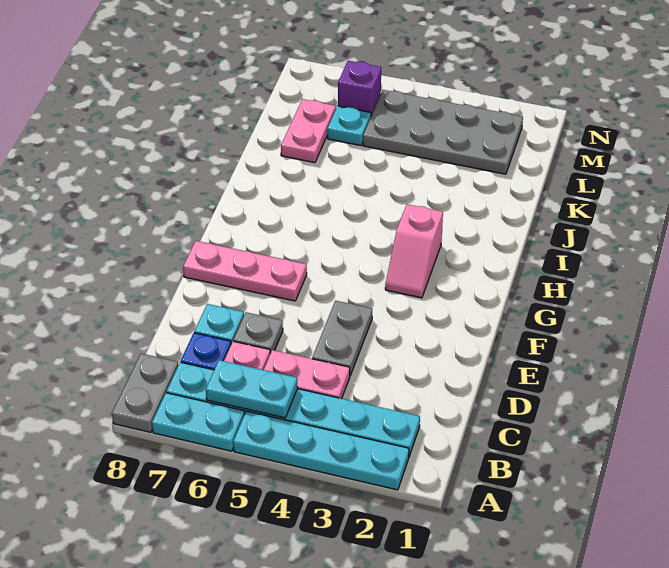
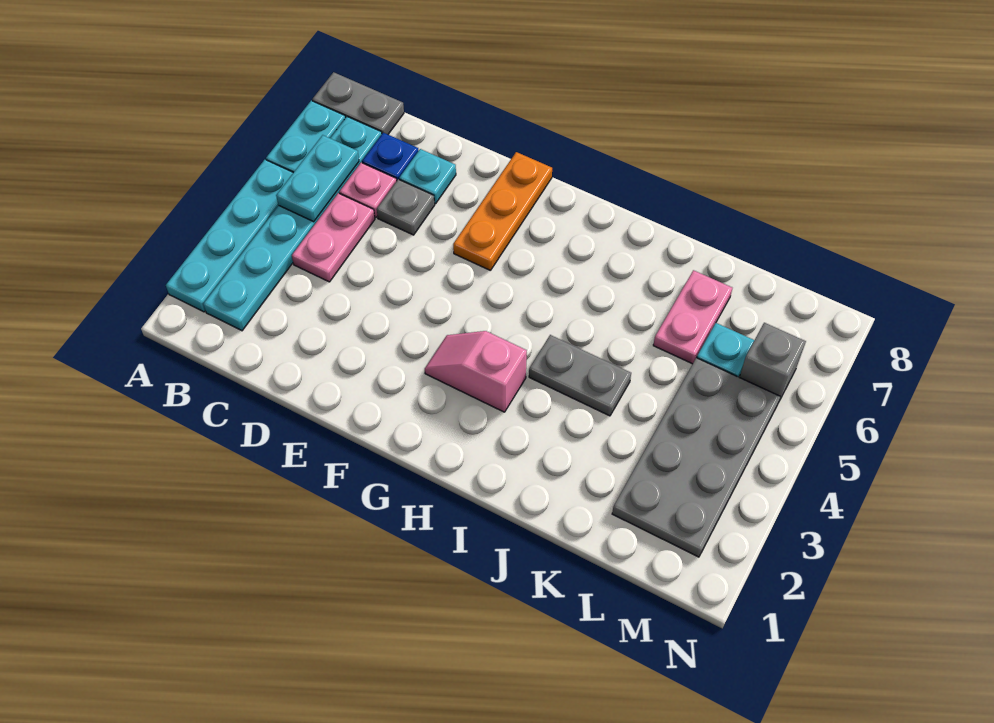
grey 1x2 plate [312,301,372,375] -> grey 1x2 plate moved to [529,335,631,416]
pink 1x3 plate [183,241,307,301] -> orange 1x3 plate [453,152,552,271]
pink 1x2 plate [281,99,336,163] -> pink 1x2 plate turned to [653,270,732,364]
purple 1x1 brick [338,61,381,115] -> grey 1x1 brick [740,323,806,403]

